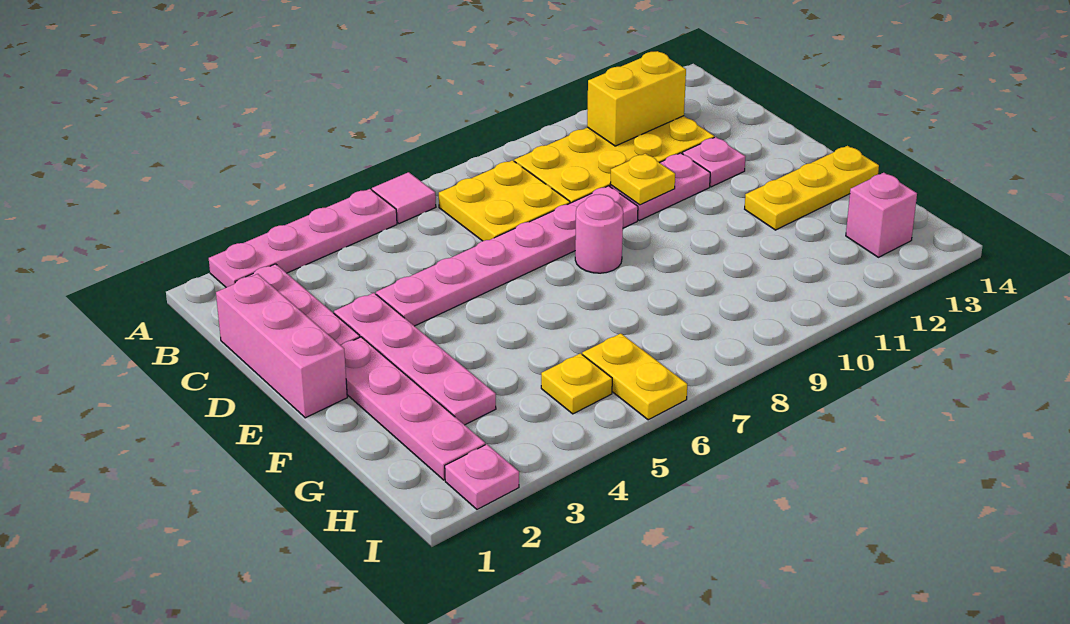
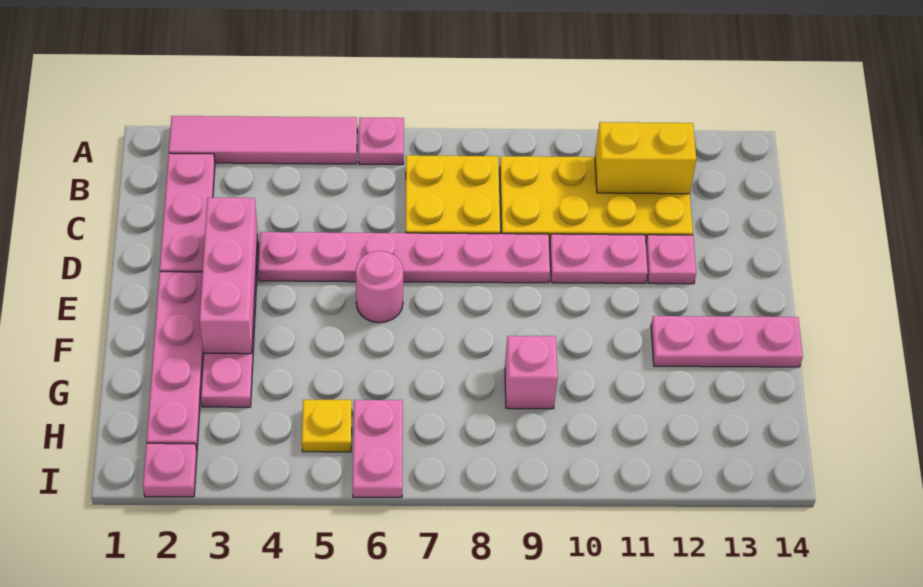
pink 1x4 plate [209,189,397,287] -> pink 1x4 tile [169,116,357,164]
pink 1x1 tile [372,172,436,224] -> pink 1x1 plate [359,118,404,165]
pink 1x3 brick [216,274,347,418] -> pink 1x3 brick moved to [199,198,258,354]
yellow 1x1 plate [610,154,675,205] -> none
pink 1x1 round brick [575,194,623,273] -> pink 1x1 round brick moved to [356,251,403,323]
yellow 1x3 plate [745,146,879,230] -> pink 1x3 plate [651,316,803,367]
yellow 1x2 plate [582,333,687,420] -> pink 1x2 plate [353,400,403,497]
pink 1x1 brick [846,173,917,257] -> pink 1x1 brick moved to [505,336,558,409]

